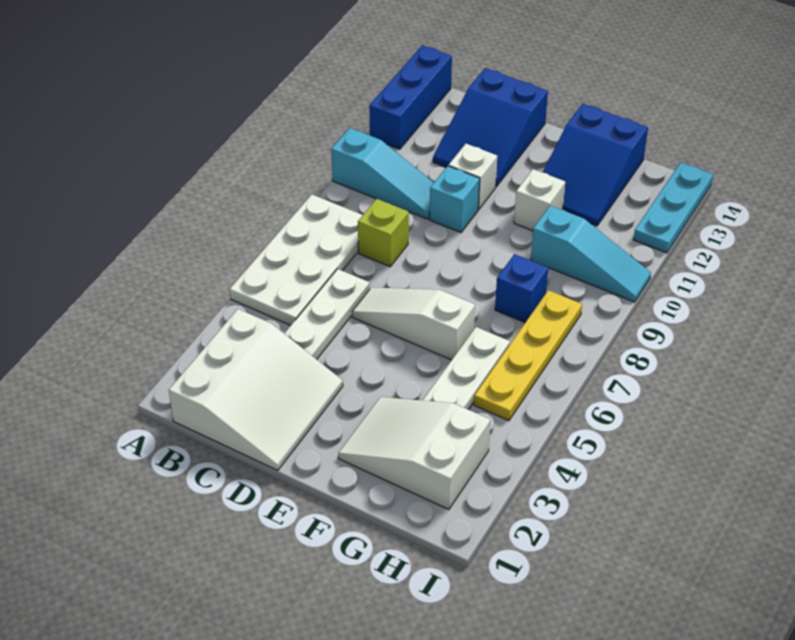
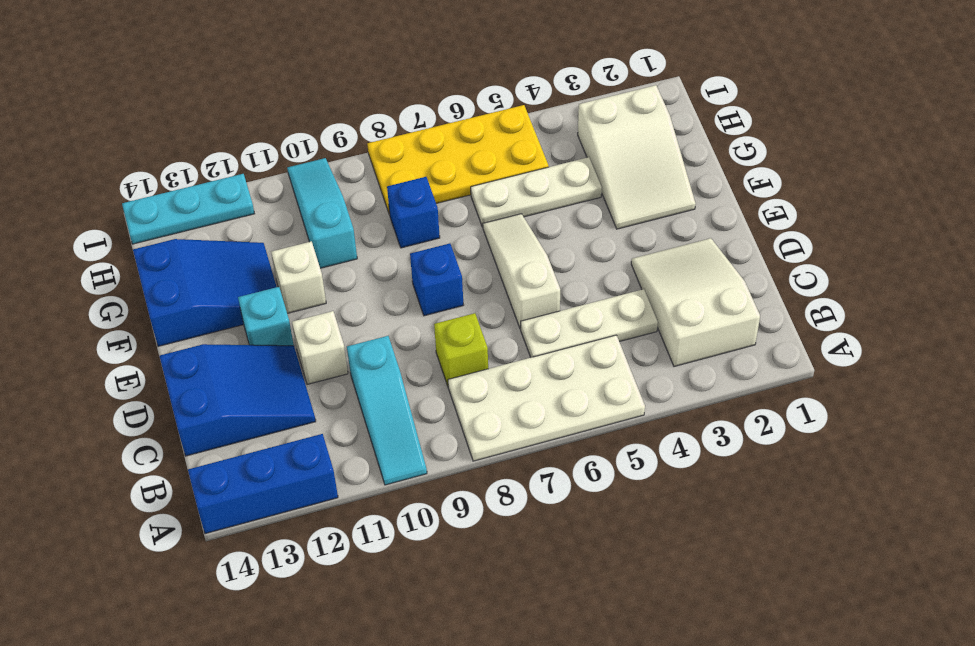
cyan 1x3 slope [331,128,434,219] -> cyan 1x3 slope turned to [347,336,427,485]
white 3x3 slope [169,309,343,470] -> white 2x3 slope [631,238,760,366]
white 1x3 slope [352,287,475,360] -> white 1x3 slope turned to [483,214,560,329]
cyan 1x1 brick [430,166,480,232] -> cyan 1x1 brick moved to [238,287,294,346]
none -> blue 1x1 brick [410,243,463,316]
yellow 1x4 plate [474,290,582,421] -> yellow 2x4 plate [367,105,549,215]

